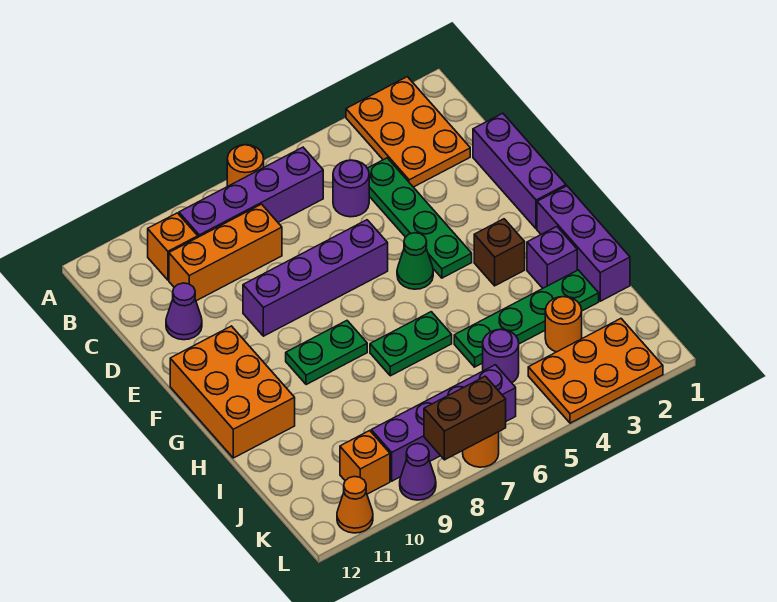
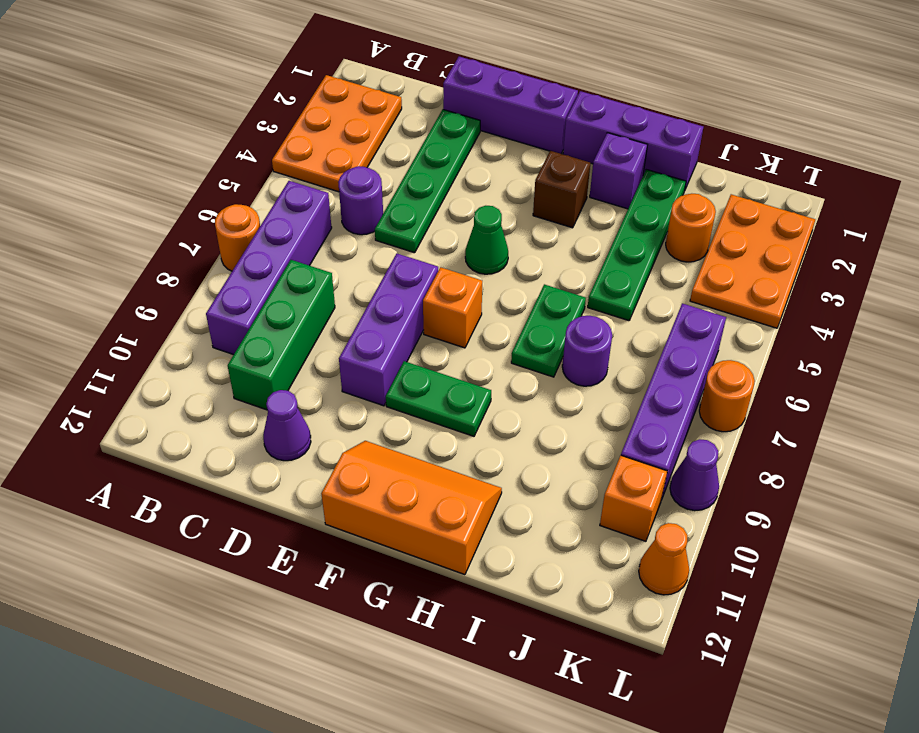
orange 2x3 plate [346,77,470,187] -> orange 2x3 plate turned to [272,75,402,192]
orange 1x1 brick [148,213,198,280] -> orange 1x1 brick moved to [423,267,482,348]
green 1x4 plate [367,158,472,278] -> green 1x4 plate turned to [375,110,480,253]
orange 1x3 brick [169,204,282,301] -> green 1x3 brick [228,260,335,410]
purple 1x4 brick [243,220,388,336] -> purple 1x3 brick [339,254,438,406]
orange 2x3 brick [170,326,295,458] -> orange 2x3 slope [321,441,502,575]
green 1x2 plate [286,321,367,385] -> green 1x2 plate turned to [386,361,491,436]
purple 1x1 round brick [483,329,519,383] -> purple 1x1 round brick moved to [562,316,612,386]
brown 1x2 brick [424,376,506,460] -> none

